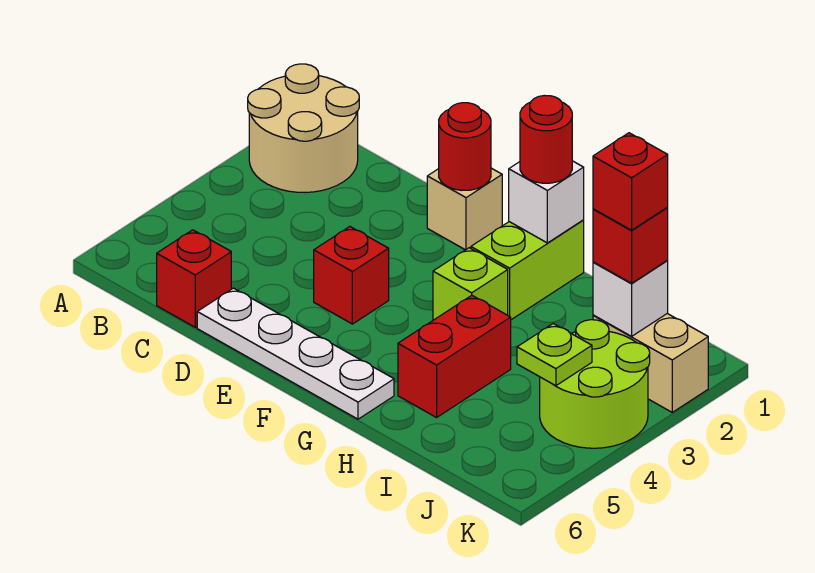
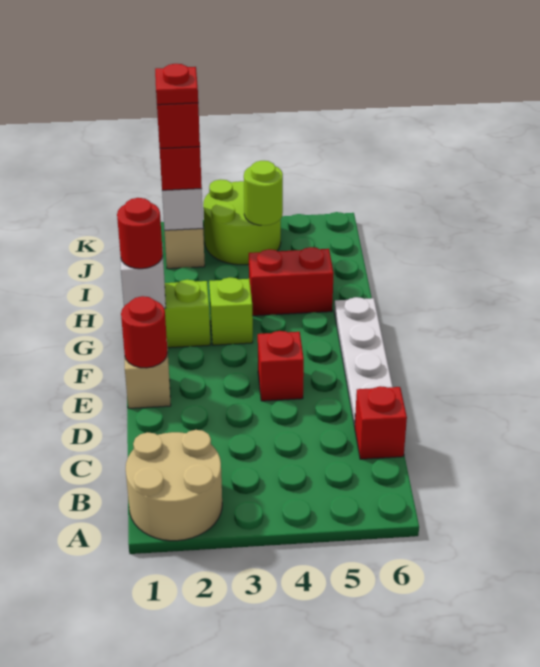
none -> red 1x1 plate [155,64,198,105]
lime 1x1 plate [517,324,592,386] -> lime 1x1 round brick [244,161,283,225]

